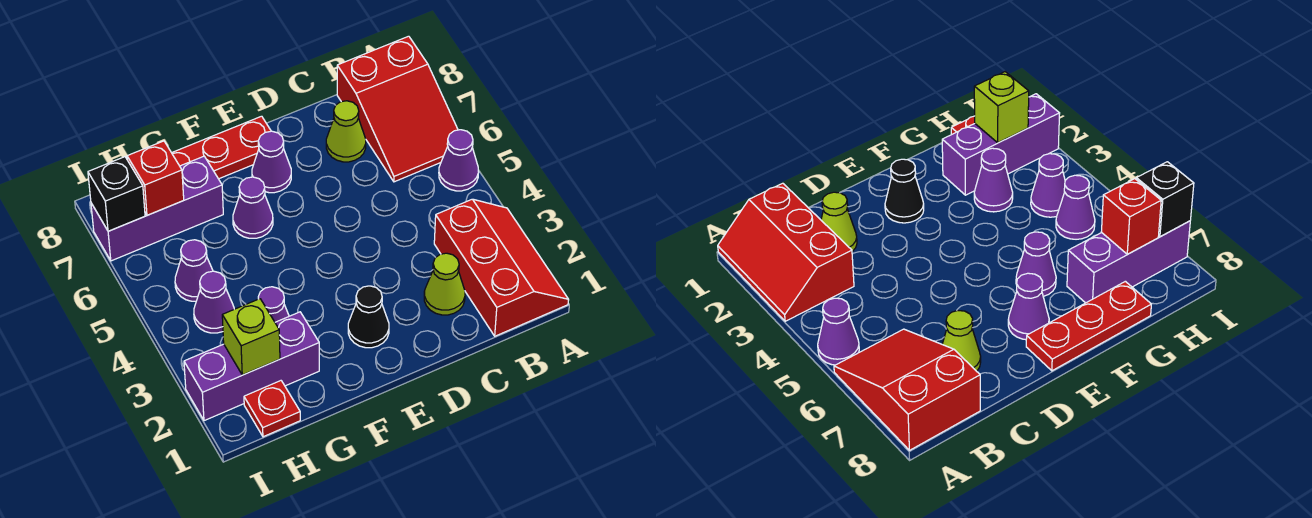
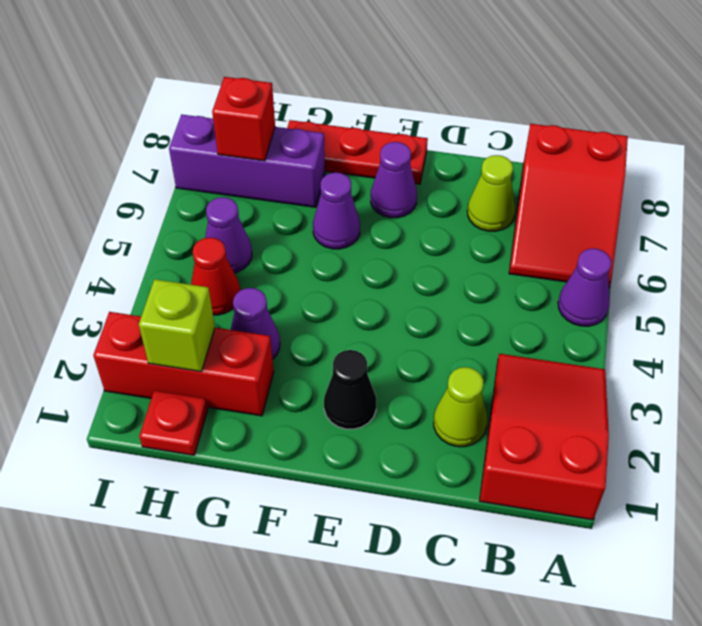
red 2x3 slope [434,199,569,336] -> red 2x3 slope turned to [479,354,609,520]
purple 1x3 brick [184,312,319,421] -> red 1x3 brick [93,312,274,416]
purple 1x1 cone [194,271,234,333] -> red 1x1 cone [191,238,240,315]
black 1x1 brick [88,157,145,231] -> none

